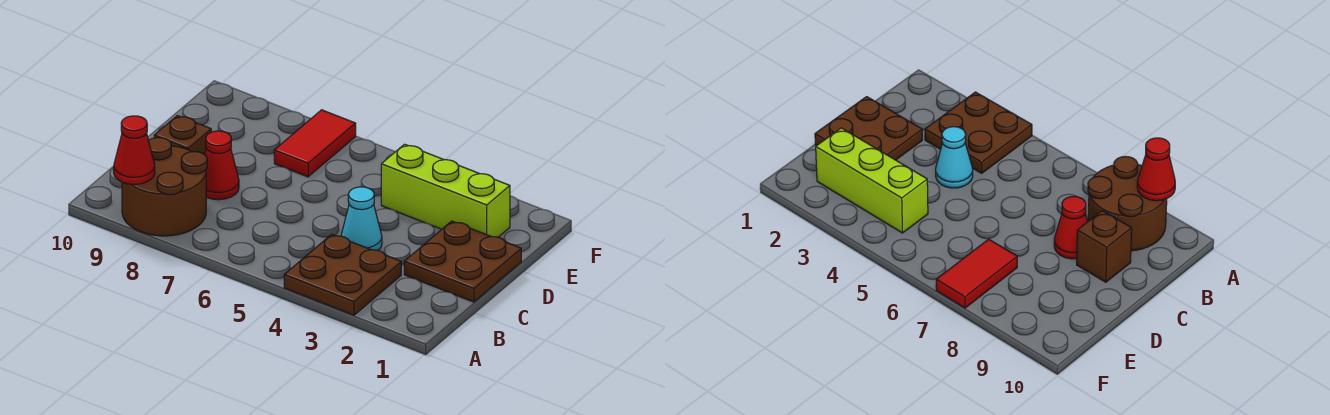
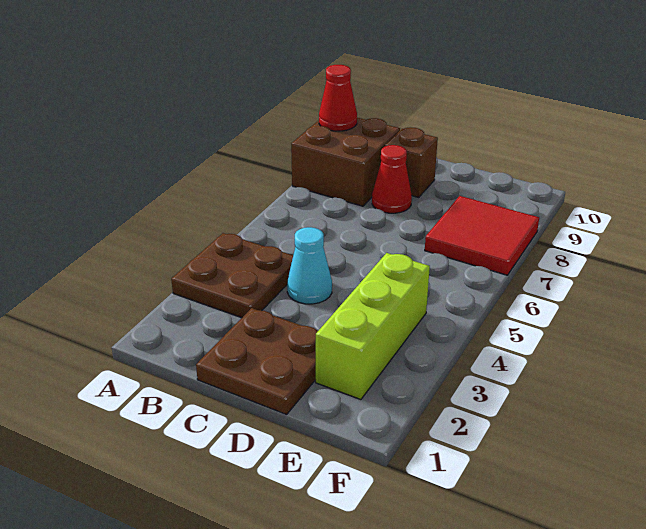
brown 2x2 round brick [122,138,207,236] -> brown 2x2 brick [291,118,400,206]
red 1x2 tile [274,110,356,177] -> red 2x2 tile [425,196,539,275]

